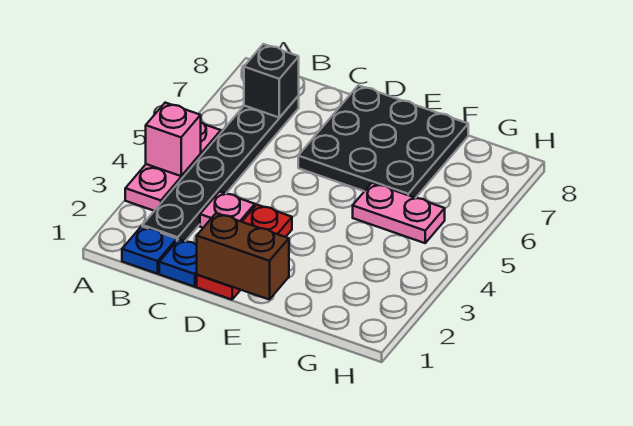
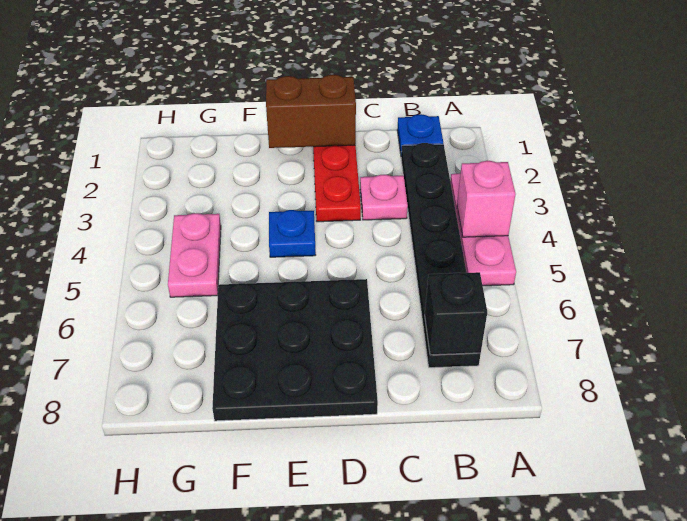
blue 1x1 plate [159,239,197,287] -> blue 1x1 plate moved to [269,210,316,257]
pink 1x2 plate [353,183,445,243] -> pink 1x2 plate turned to [168,213,221,297]

